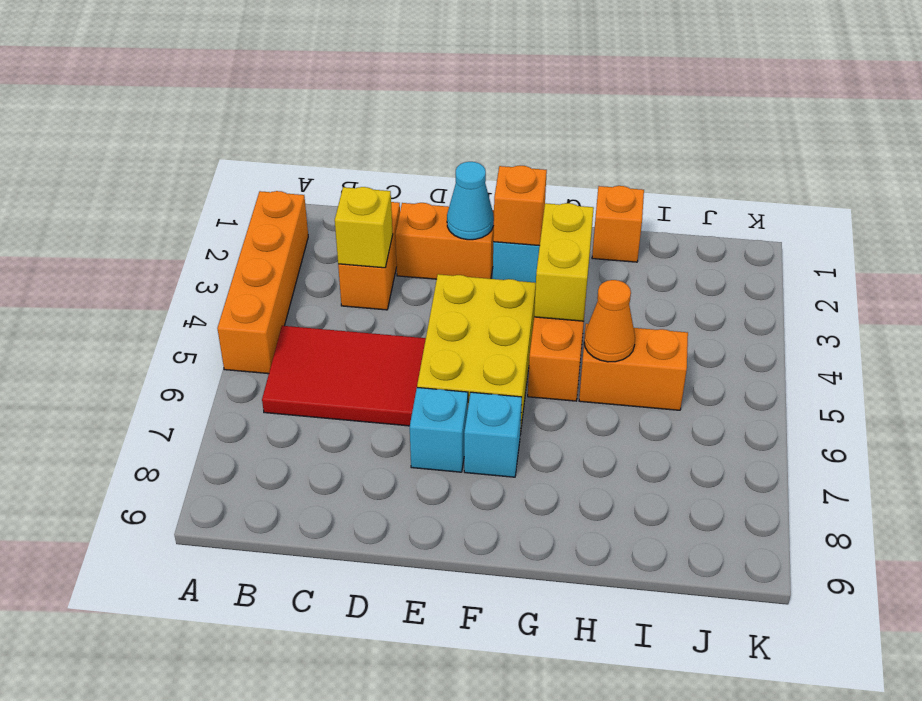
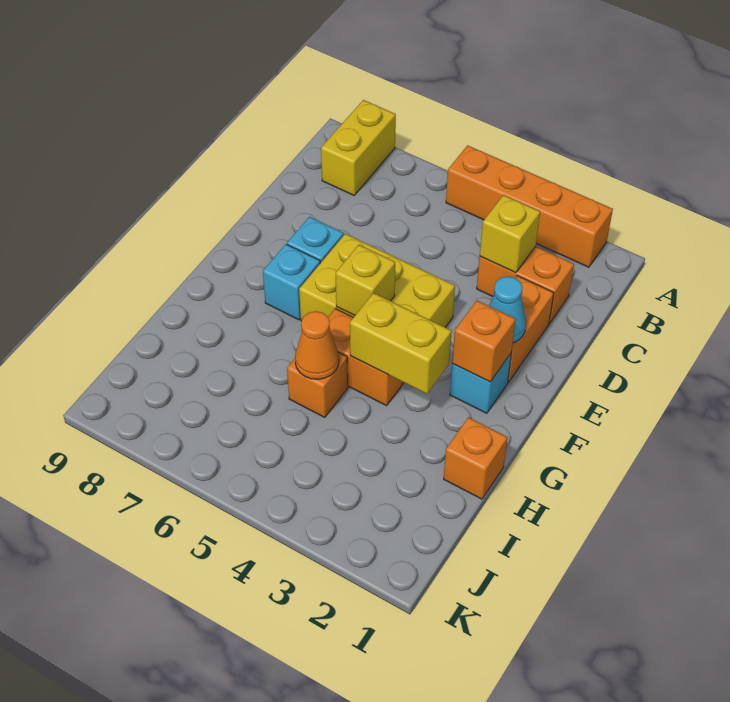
none -> yellow 1x2 brick [321,100,396,195]
red 2x3 tile [262,326,426,426] -> none
none -> yellow 1x1 brick [336,245,395,316]
orange 1x2 brick [579,324,688,410] -> orange 1x1 brick [287,352,348,417]

